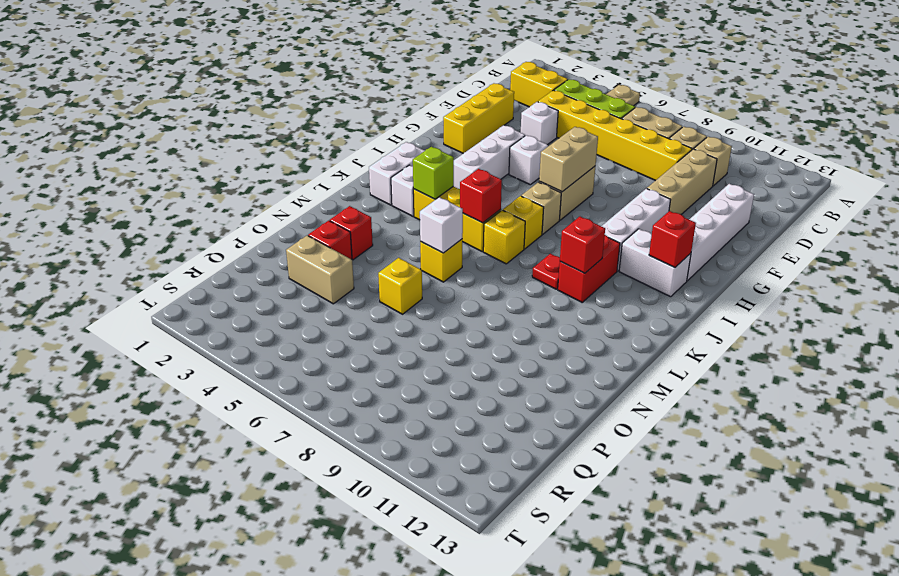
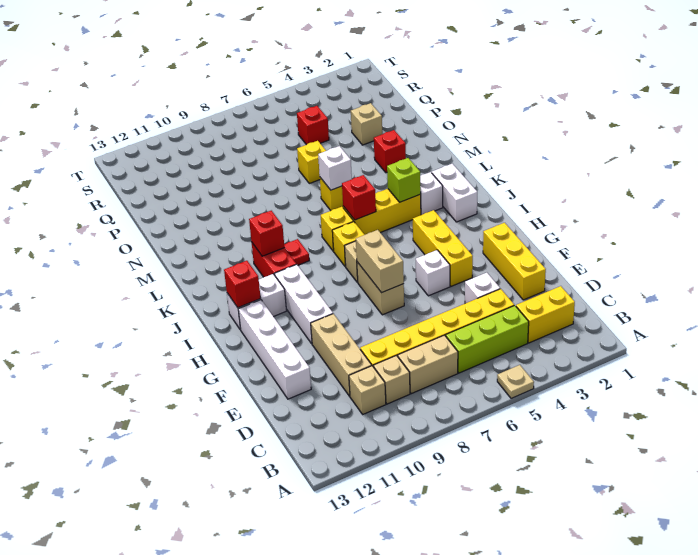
white 1x3 brick [453,125,525,189] -> yellow 1x3 brick [413,210,473,286]
red 1x1 brick [308,221,352,259] -> red 1x1 brick moved to [297,106,329,145]
tan 1x2 brick [286,235,354,304] -> tan 1x1 brick [351,103,382,145]

